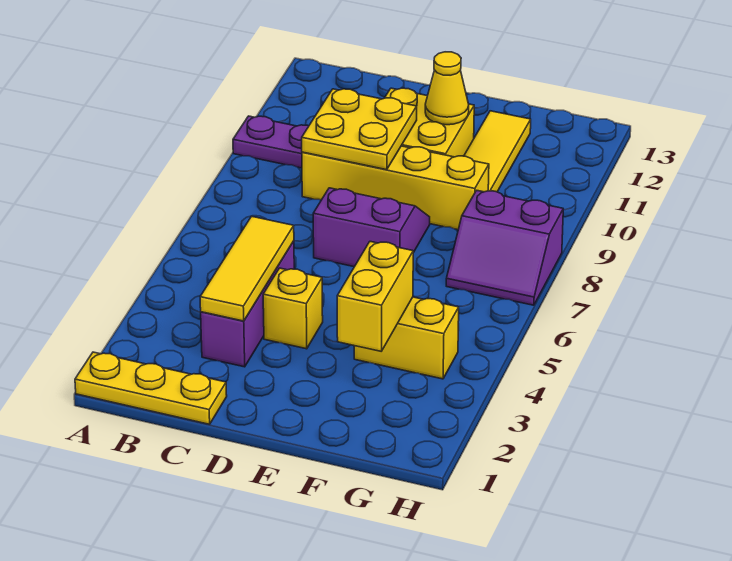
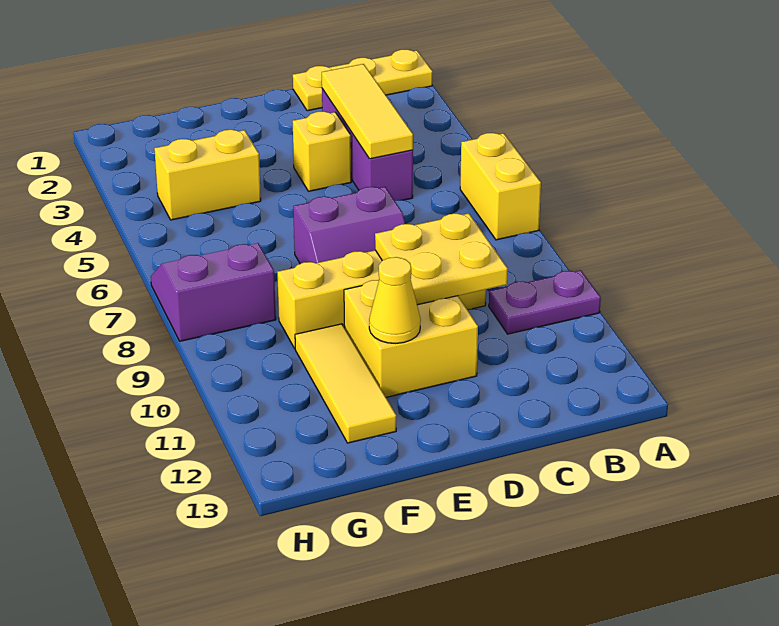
yellow 1x2 brick [337,242,413,351] -> yellow 1x2 brick moved to [460,133,541,240]

